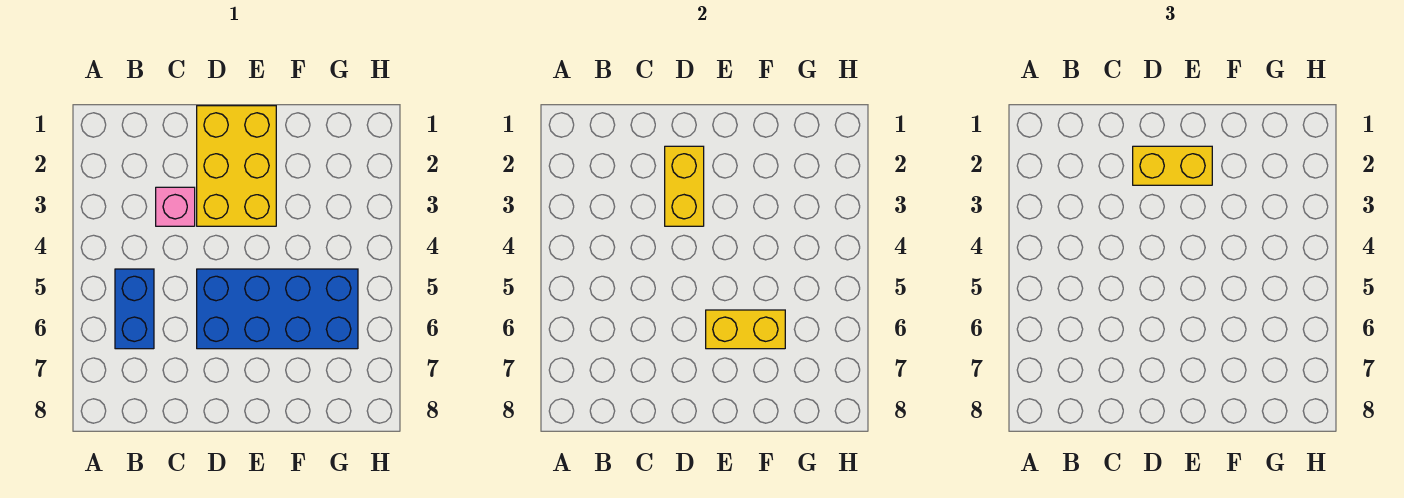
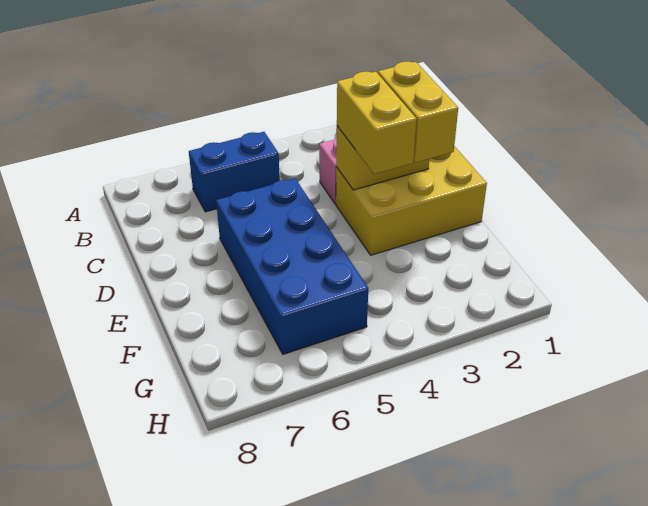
yellow 1x2 brick [706,310,785,349] -> yellow 1x2 brick moved to [337,72,417,174]

